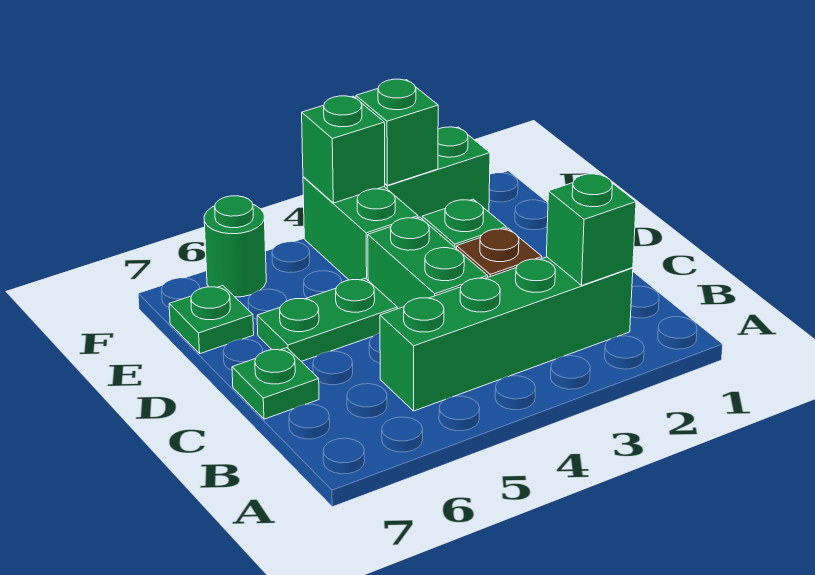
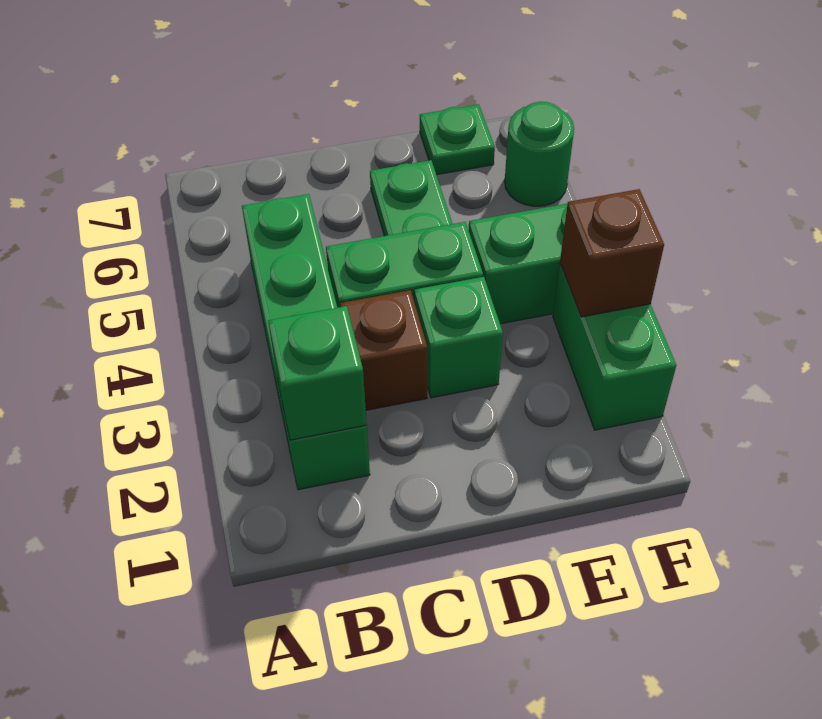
green 1x1 plate [232,348,319,419] -> none
green 1x1 brick [356,79,438,185] -> brown 1x1 brick [560,189,664,317]
green 1x1 brick [302,96,385,203] -> none

